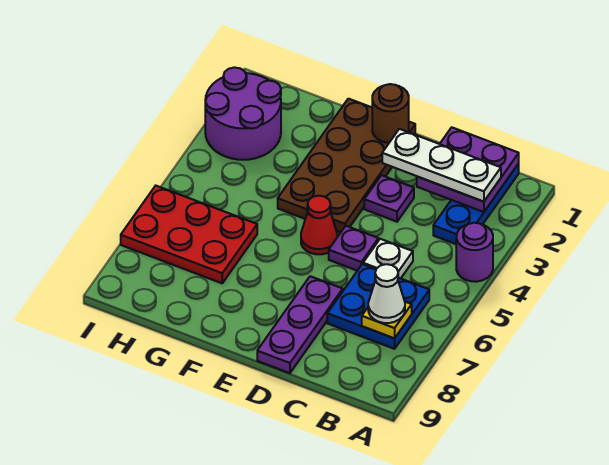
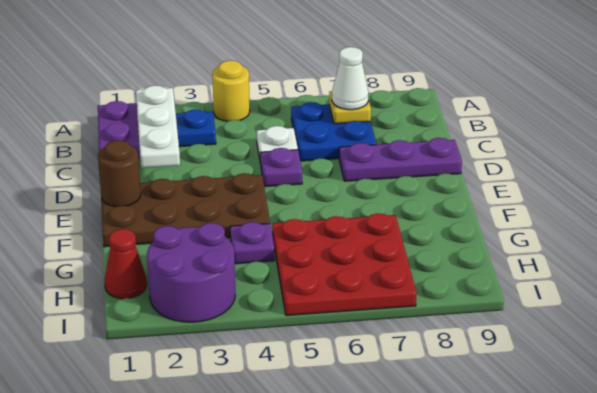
purple 1x1 round brick [456,223,493,282] -> yellow 1x1 round brick [212,60,250,122]
purple 1x1 plate [364,175,414,222] -> purple 1x1 plate moved to [230,222,275,264]
red 1x1 cone [301,196,337,254] -> red 1x1 cone moved to [104,229,147,299]
red 2x3 plate [121,186,257,283] -> red 3x3 plate [272,213,417,316]

